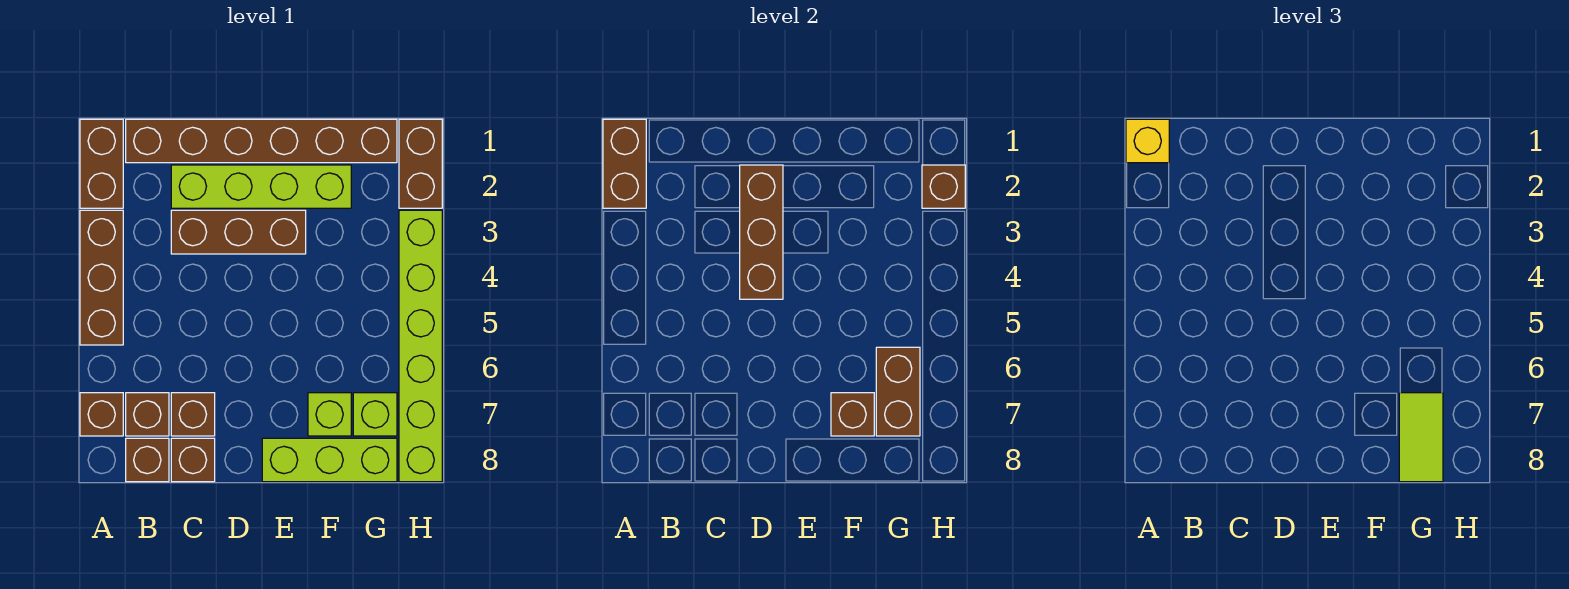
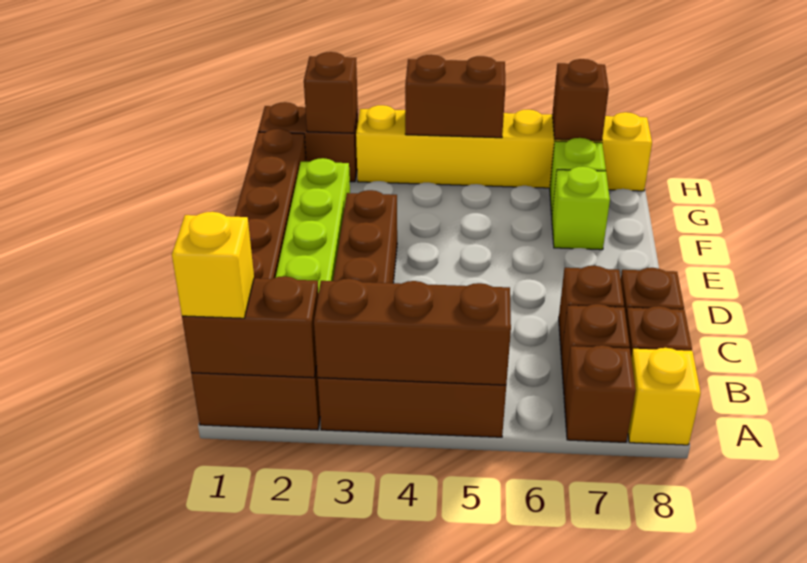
none -> yellow 1x1 brick [628,348,701,445]
brown 1x3 brick [740,165,783,299] -> brown 1x3 brick moved to [314,279,511,385]
lime 1x3 brick [262,438,397,482] -> none
brown 1x1 brick [831,393,874,436] -> brown 1x1 brick moved to [552,59,609,141]
brown 1x2 brick [876,347,920,436] -> brown 1x2 brick moved to [405,55,505,138]
lime 1x2 tile [1399,393,1443,482] -> none
lime 1x6 brick [399,210,442,482] -> yellow 1x6 brick [356,105,652,191]

